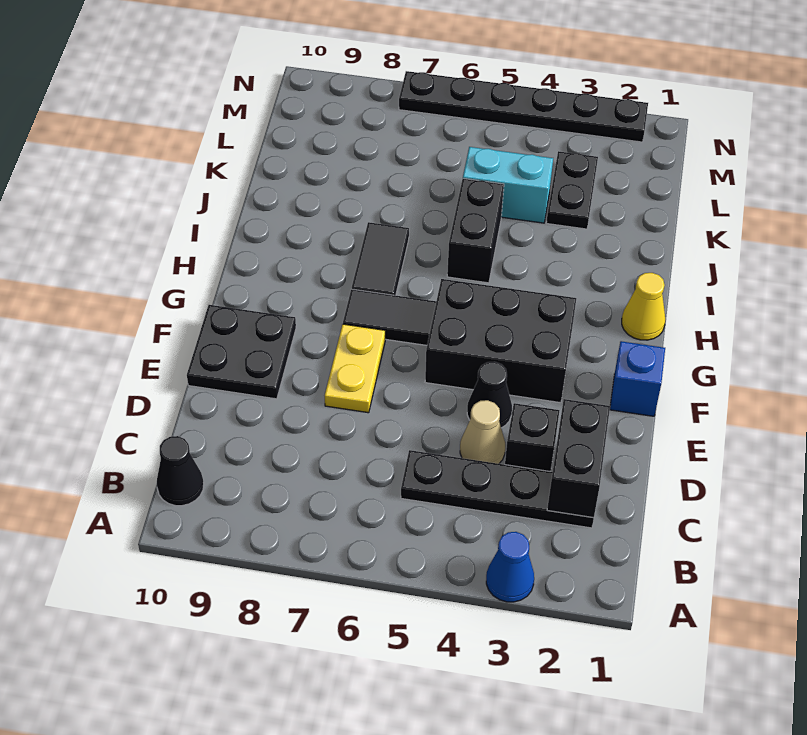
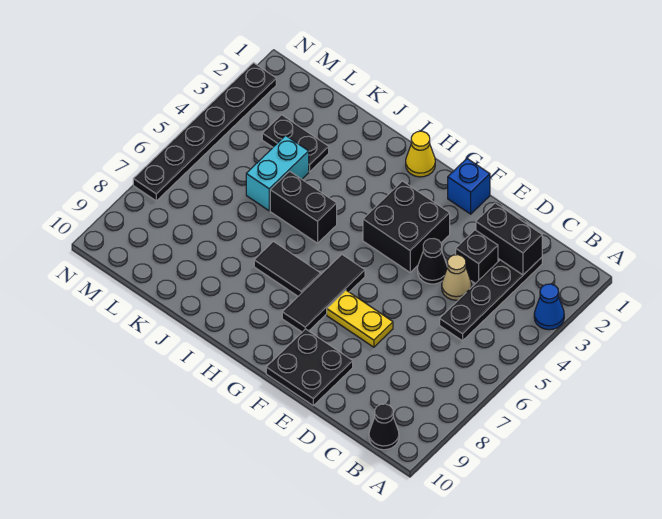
black 2x3 brick [425,279,576,403] -> black 2x2 brick [363,181,450,272]
black 1x2 tile [343,289,436,345] -> black 1x3 tile [282,255,365,332]

